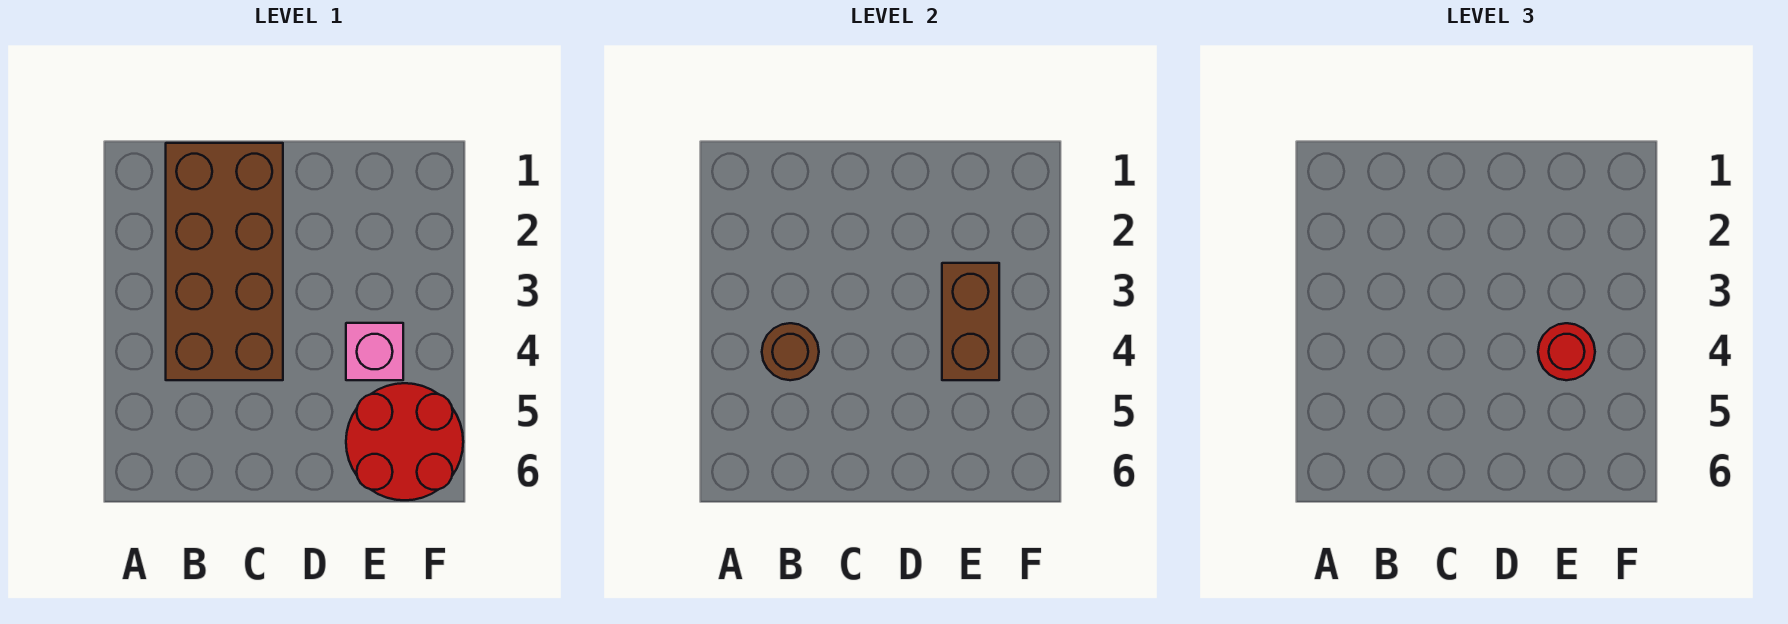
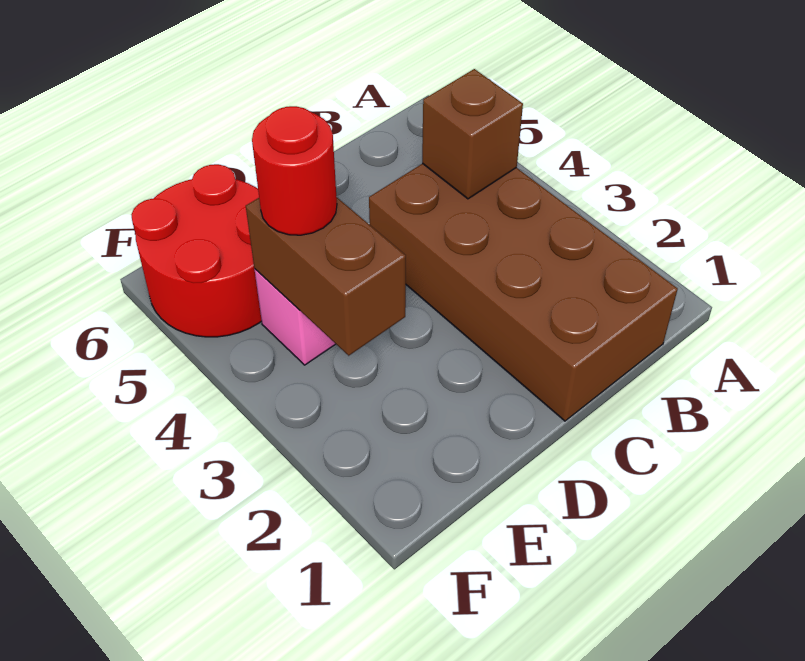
brown 1x1 round brick [762,323,819,380] -> brown 1x1 brick [422,69,523,199]

